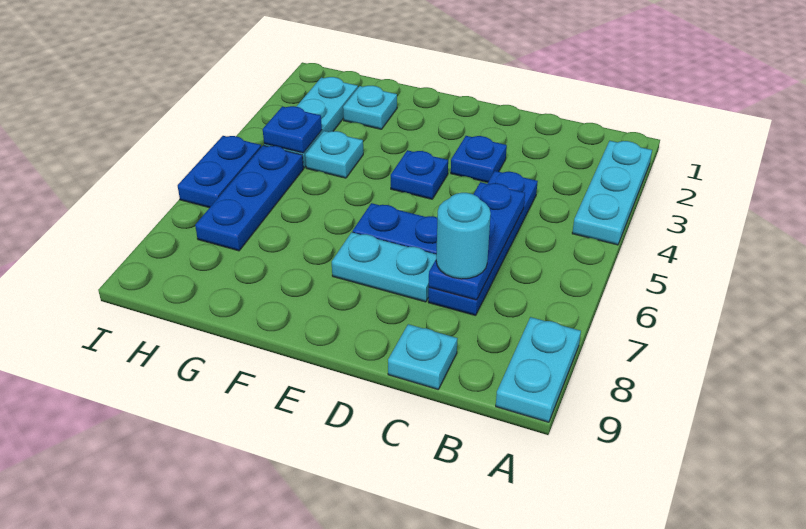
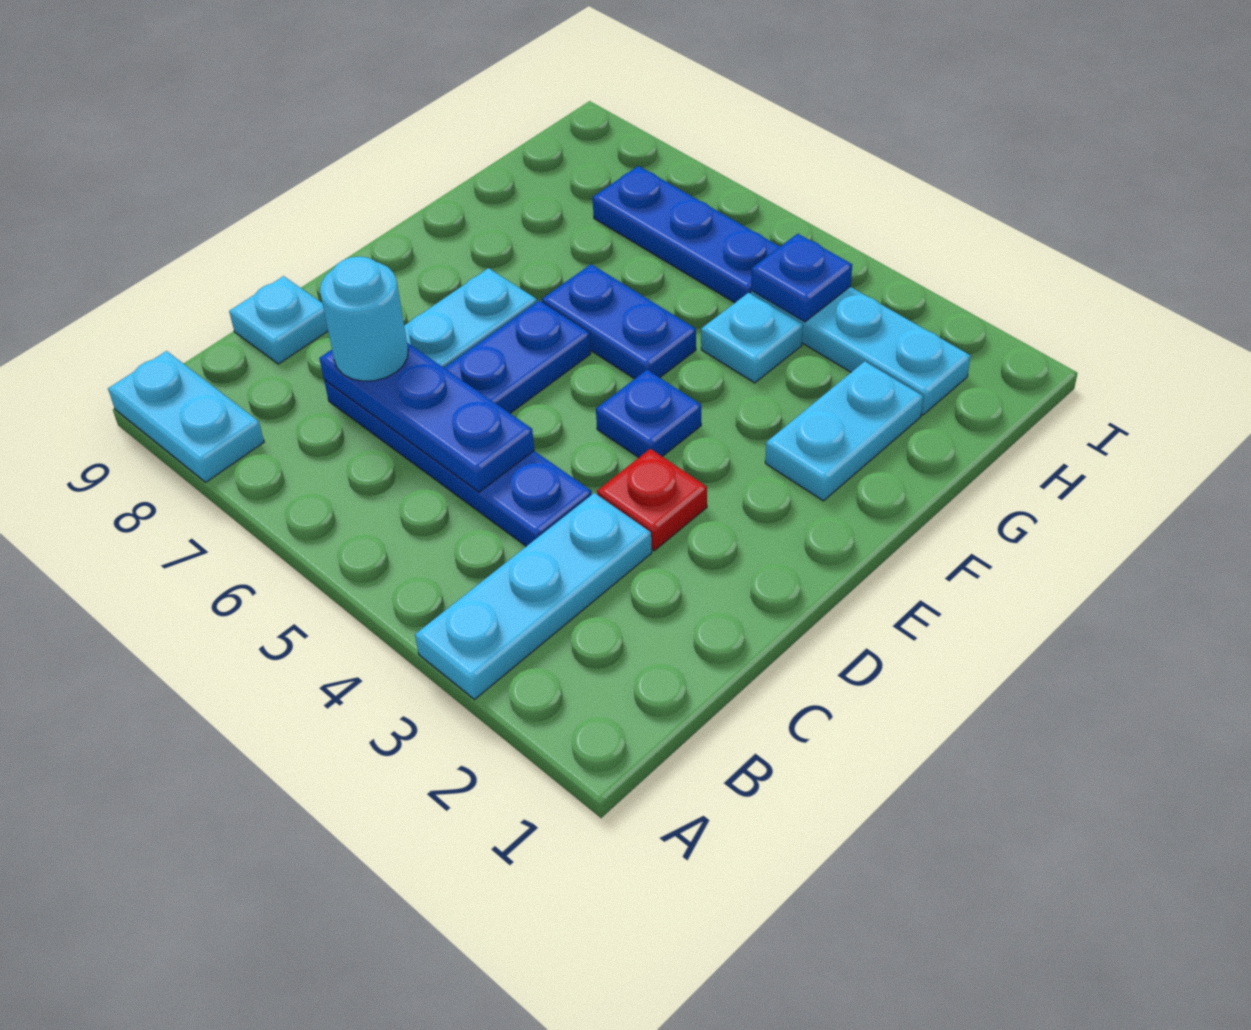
cyan 1x3 plate [572,141,652,245] -> cyan 1x3 plate turned to [415,493,652,699]
blue 1x1 plate [451,136,507,182] -> red 1x1 plate [597,449,707,551]
cyan 1x1 plate [343,86,397,129] -> cyan 1x2 plate [765,361,923,501]
blue 1x2 plate [178,136,261,208] -> blue 1x2 plate moved to [542,264,696,379]

